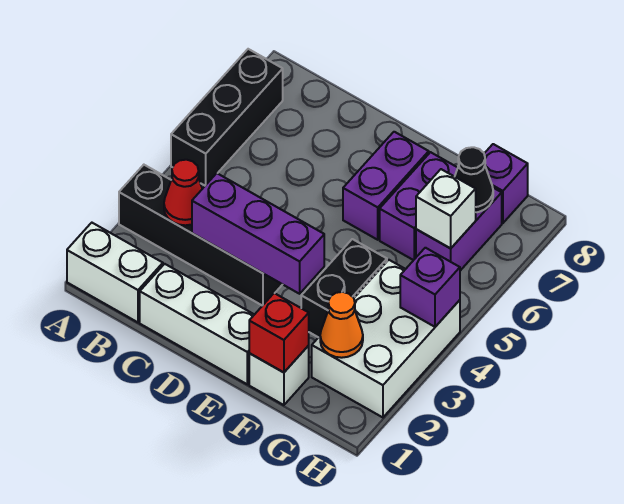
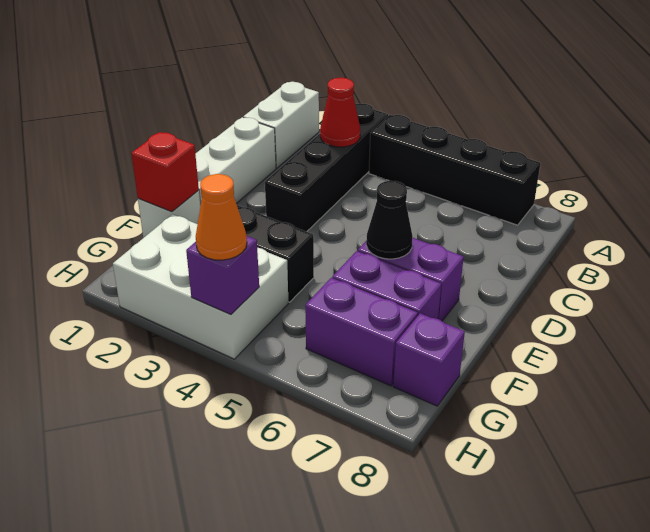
black 1x3 brick [171,49,283,186] -> black 1x4 brick [369,115,540,225]
purple 1x3 brick [192,173,324,294] -> none
orange 1x1 cone [320,292,363,358] -> orange 1x1 cone moved to [196,174,247,260]
white 1x1 brick [416,169,476,248] -> none
black 1x1 cone [455,147,493,212] -> black 1x1 cone moved to [366,181,413,259]

